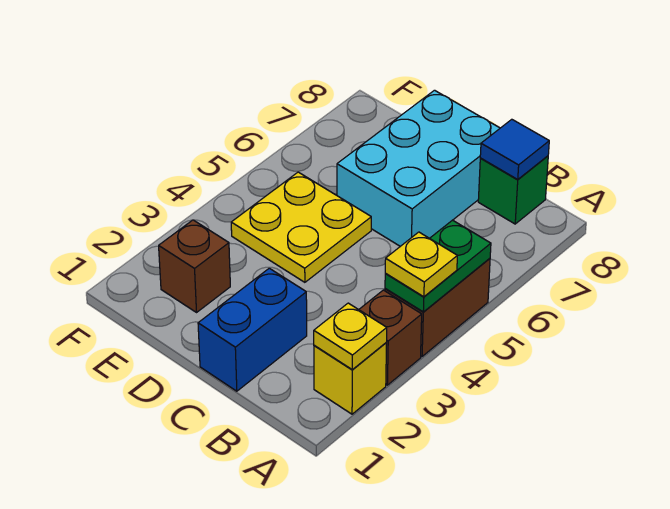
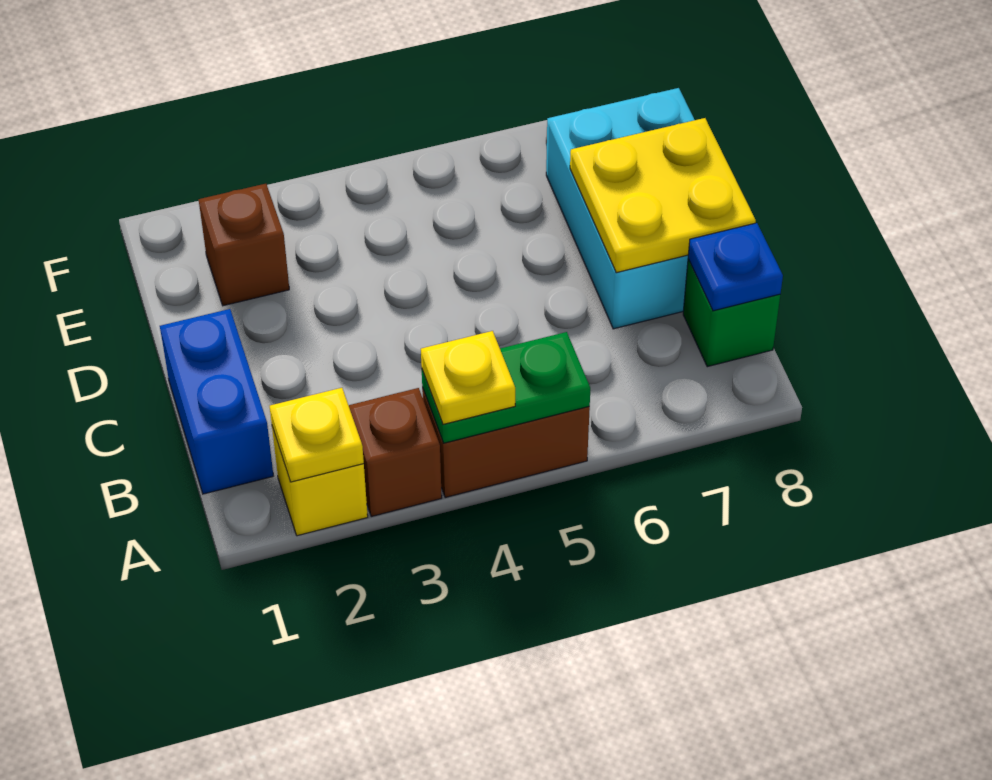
blue 1x1 tile [480,119,549,180] -> blue 1x1 plate [688,223,783,311]
blue 1x2 brick [198,268,307,391] -> blue 1x2 brick turned to [160,309,273,494]
cyan 2x3 brick [337,90,500,246] -> cyan 2x3 brick turned to [546,88,694,329]
yellow 2x2 plate [231,172,371,282] -> yellow 2x2 plate moved to [570,118,756,273]

